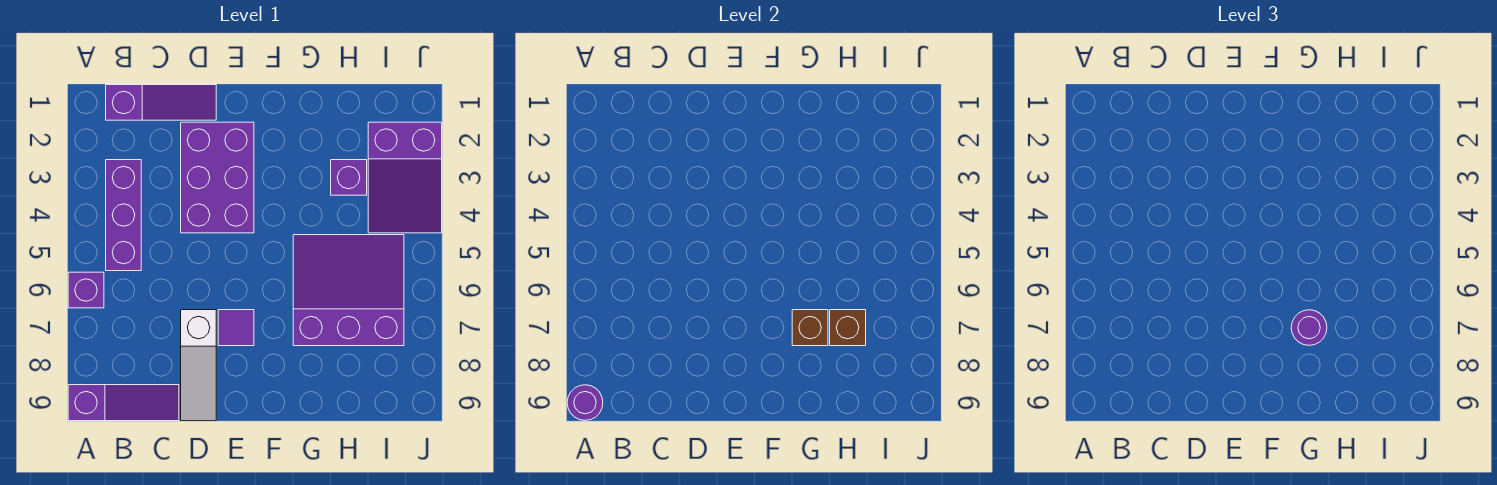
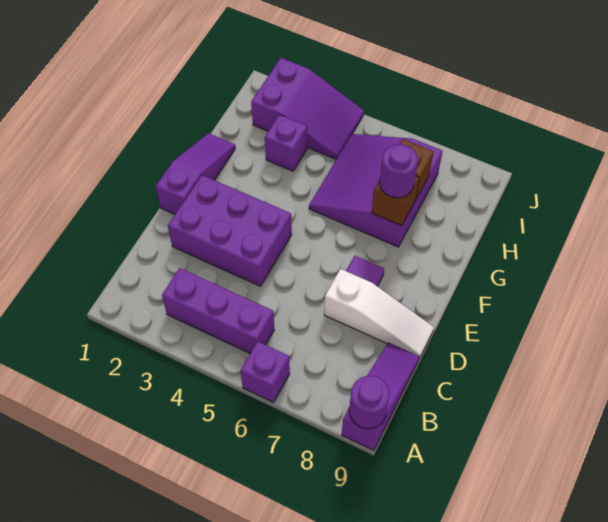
purple 1x3 slope [106,85,216,120] -> purple 1x3 slope moved to [156,133,235,214]

